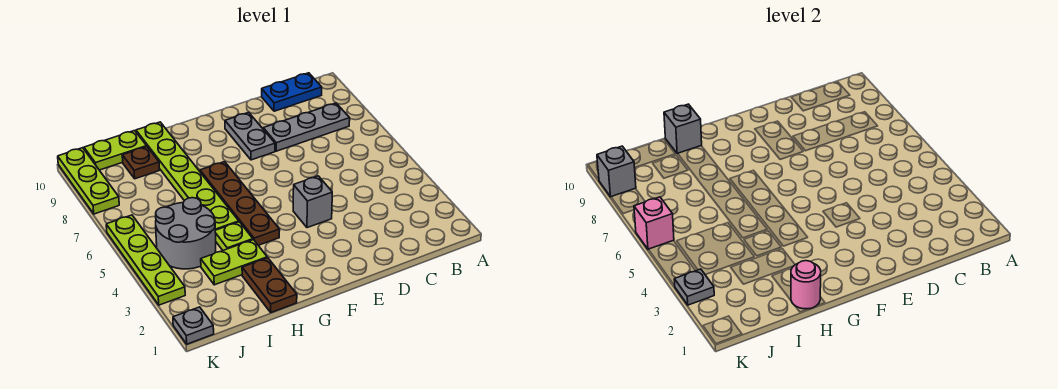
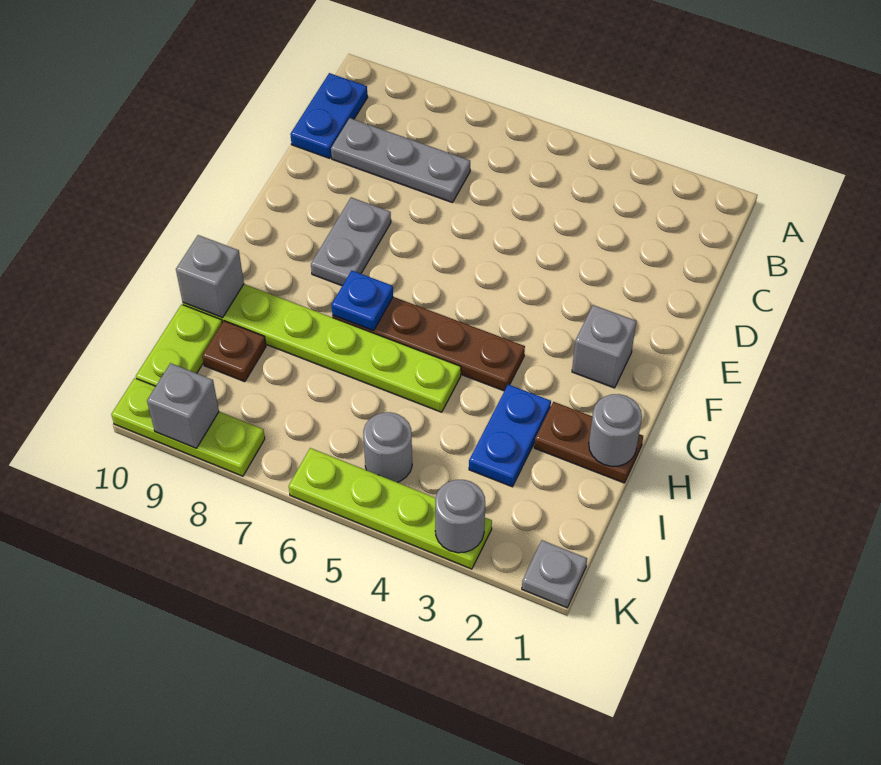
grey 1x3 plate [263,103,350,151] -> grey 1x3 plate turned to [331,118,470,203]
grey 1x1 brick [293,176,332,228] -> grey 1x1 brick moved to [572,305,636,388]
grey 1x2 plate [225,112,275,160] -> grey 1x2 plate turned to [311,197,391,286]
none -> blue 1x1 plate [332,271,393,331]
pink 1x1 round brick [791,261,821,309] -> grey 1x1 round brick [589,394,642,466]
lime 1x2 plate [201,240,267,285] -> blue 1x2 plate [469,384,551,487]
lime 1x1 plate [215,222,253,250] -> none
grey 2x2 round brick [156,198,216,269] -> grey 1x1 round brick [363,412,412,482]
grey 1x1 plate [674,269,714,305] -> grey 1x1 round brick [435,480,485,553]
pink 1x1 brick [634,197,674,250] -> none

